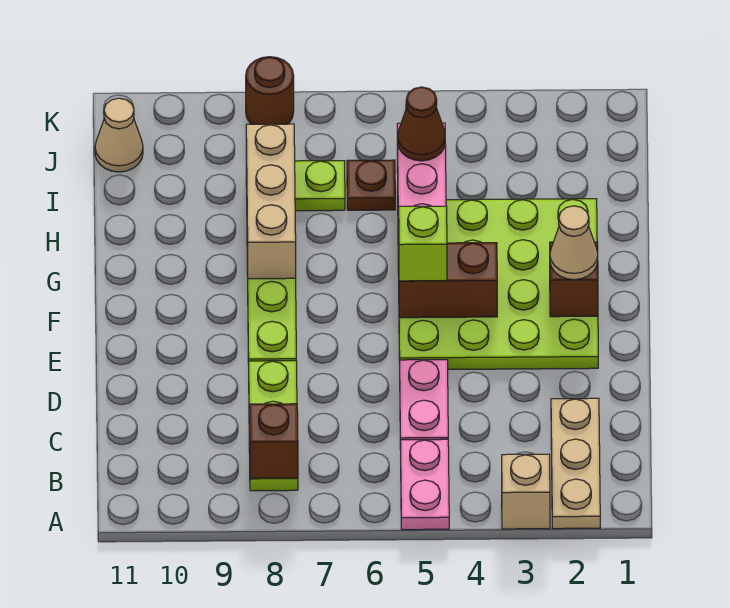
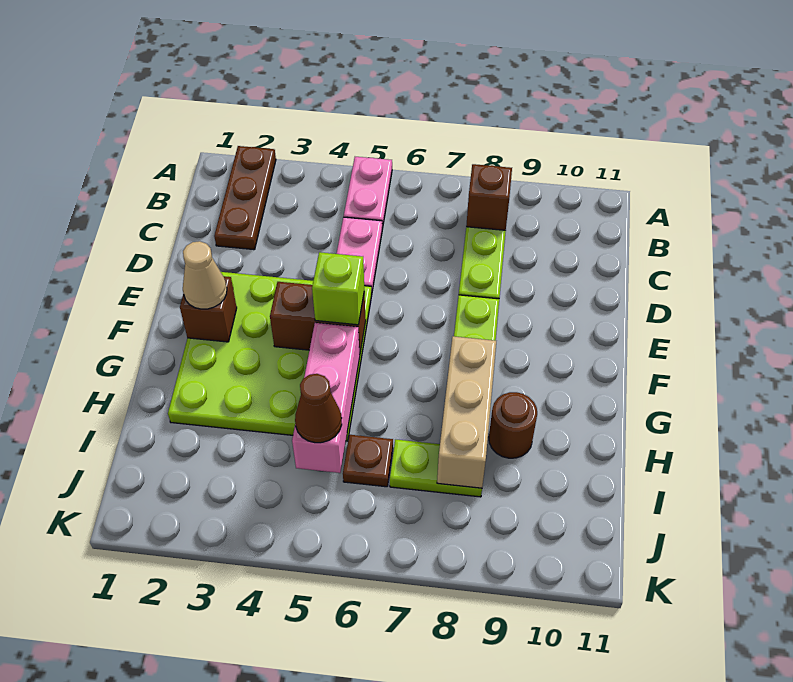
tan 1x3 plate [551,398,600,529] -> brown 1x3 plate [214,146,276,250]
tan 1x1 brick [502,454,550,529] -> none
tan 1x1 cone [95,98,143,172] -> none
brown 1x1 round brick [246,57,294,124] -> brown 1x1 round brick moved to [489,392,537,458]

